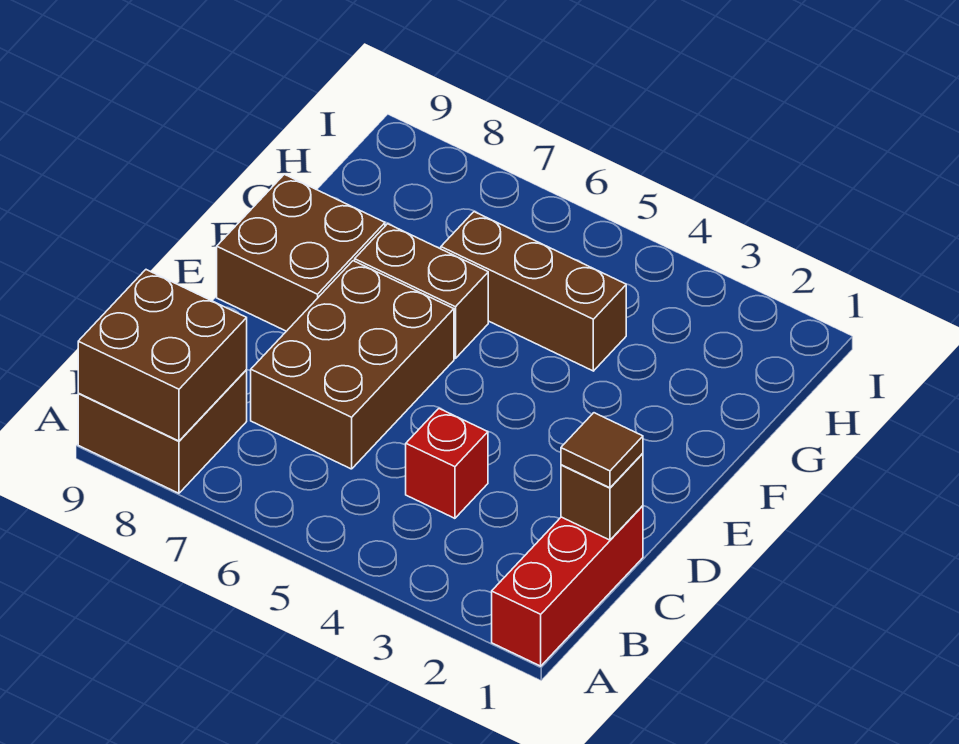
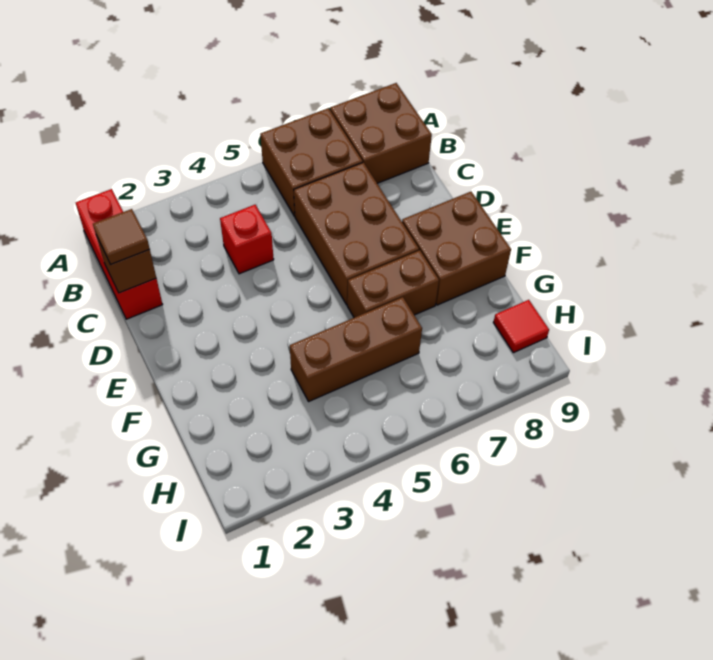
brown 2x2 brick [78,270,247,441] -> brown 2x2 brick moved to [260,108,363,216]
none -> red 1x1 tile [493,300,549,353]

